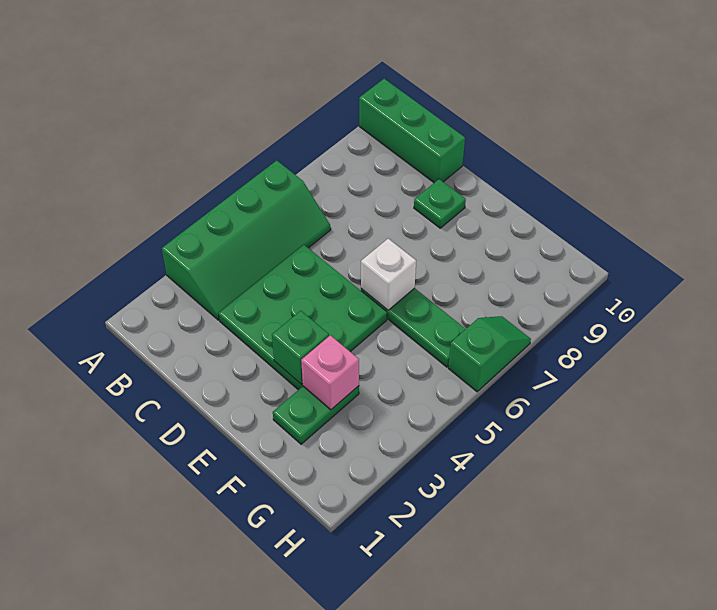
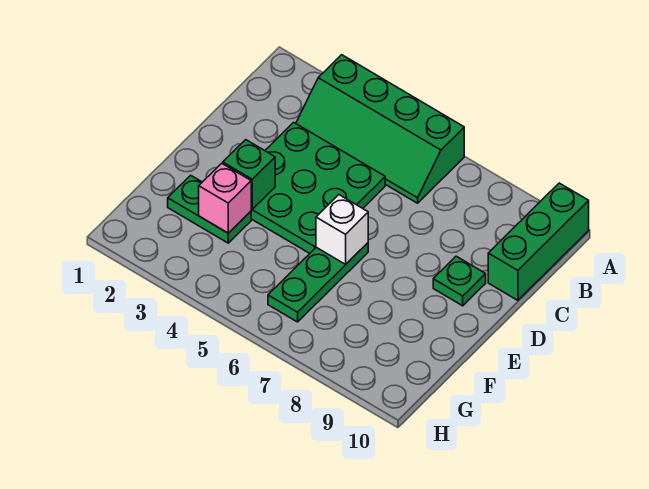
green 1x2 slope [448,316,531,392] -> none

